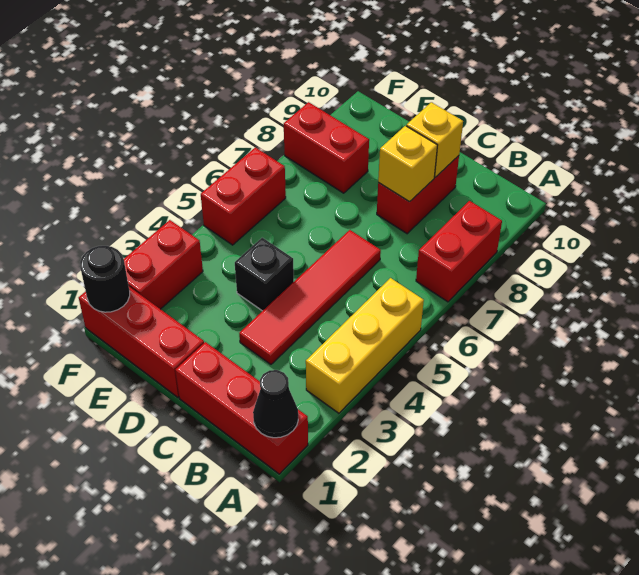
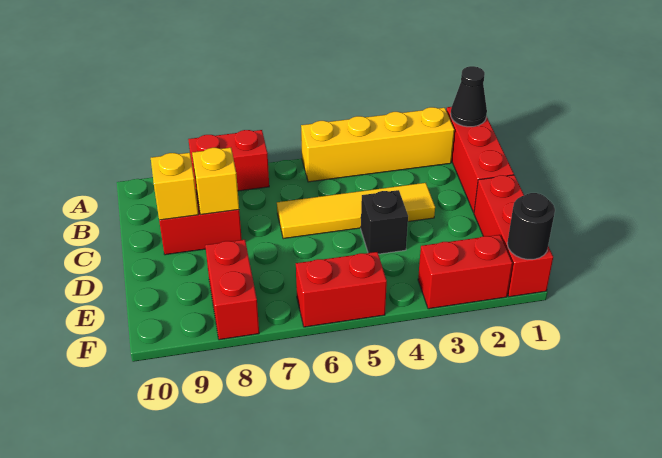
yellow 1x3 brick [306,278,424,413] -> yellow 1x4 brick [301,107,454,182]
red 1x4 tile [239,230,381,364] -> yellow 1x4 tile [277,183,435,239]

